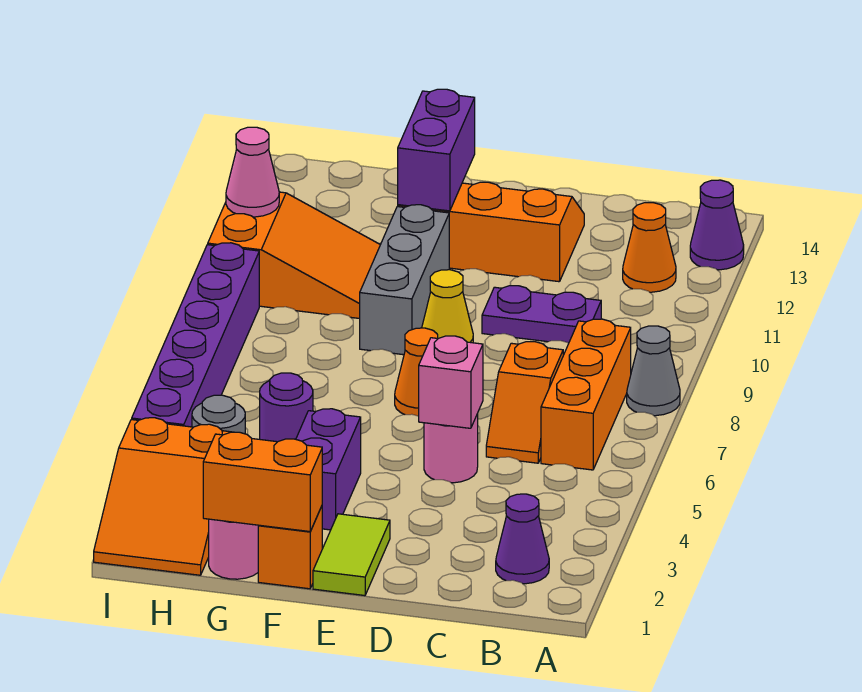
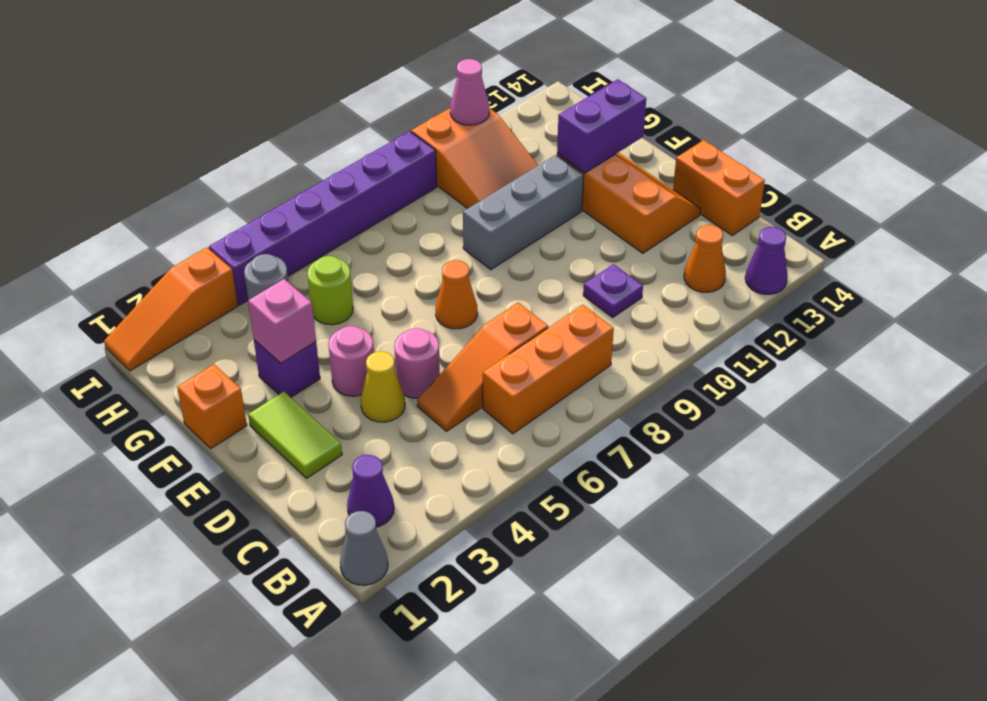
grey 1x1 cone [627,326,680,416] -> grey 1x1 cone moved to [340,511,388,585]
orange 1x2 slope [486,342,563,463] -> orange 1x3 slope [417,303,548,431]
purple 1x2 plate [482,285,601,343] -> purple 1x1 plate [583,264,643,317]
pink 1x1 brick [419,336,483,428] -> pink 1x1 brick moved to [248,279,316,363]
lime 1x2 tile [313,514,390,596] -> lime 1x2 tile turned to [248,392,342,478]
yellow 1x1 cone [422,270,473,343] -> yellow 1x1 cone moved to [361,351,405,422]
orange 1x2 brick [203,432,322,532] -> orange 1x2 brick moved to [673,140,765,235]
purple 1x2 brick [296,409,361,530] -> purple 1x1 brick [254,340,320,397]
pink 1x1 round brick [209,519,258,579] -> pink 1x1 round brick moved to [328,326,374,396]
purple 1x1 round brick [260,373,313,442] -> lime 1x1 round brick [307,256,353,325]
orange 2x3 slope [94,418,230,575] -> orange 1x3 slope [104,248,238,371]

